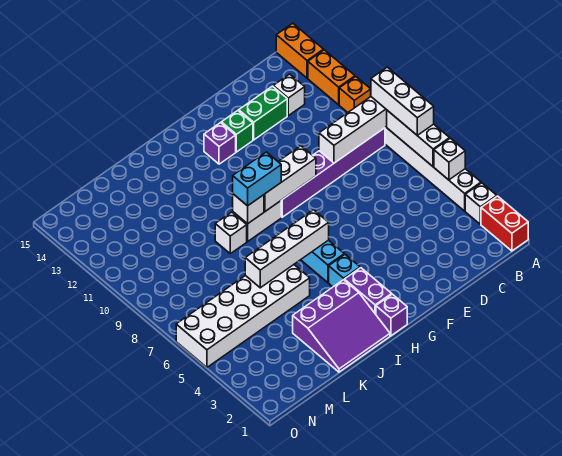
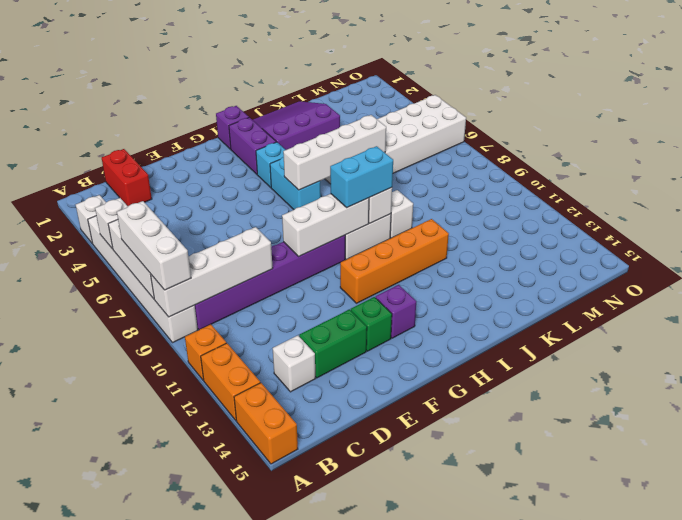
red 1x2 brick [481,196,528,251] -> red 1x2 brick moved to [102,149,152,206]
none -> orange 1x4 brick [340,219,449,303]

